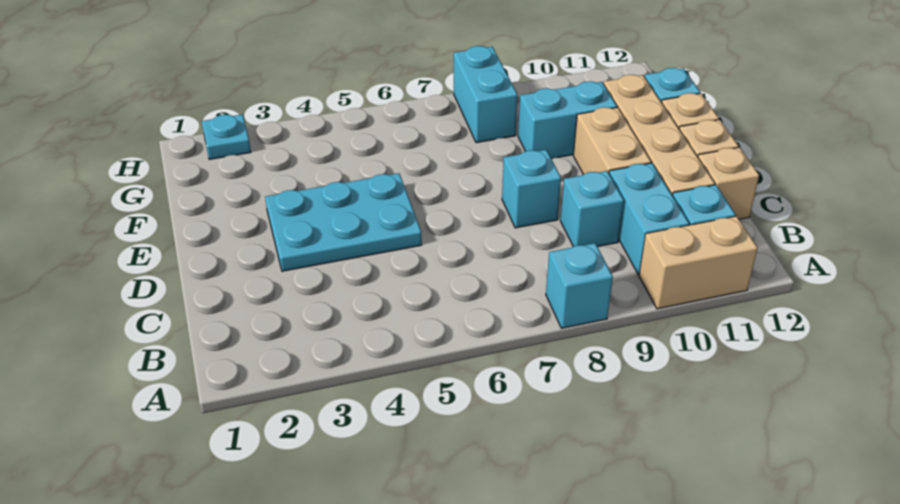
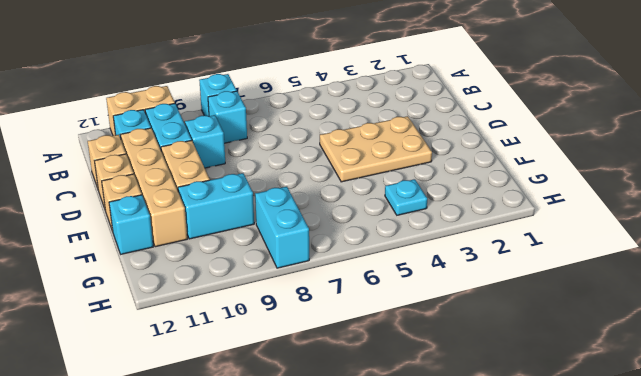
cyan 2x3 plate [265,173,422,271] -> tan 2x3 plate [320,116,432,182]
cyan 1x1 brick [502,150,561,228] -> cyan 1x1 brick moved to [208,91,247,143]
cyan 1x1 plate [202,114,251,159] -> cyan 1x1 plate moved to [385,179,427,215]

